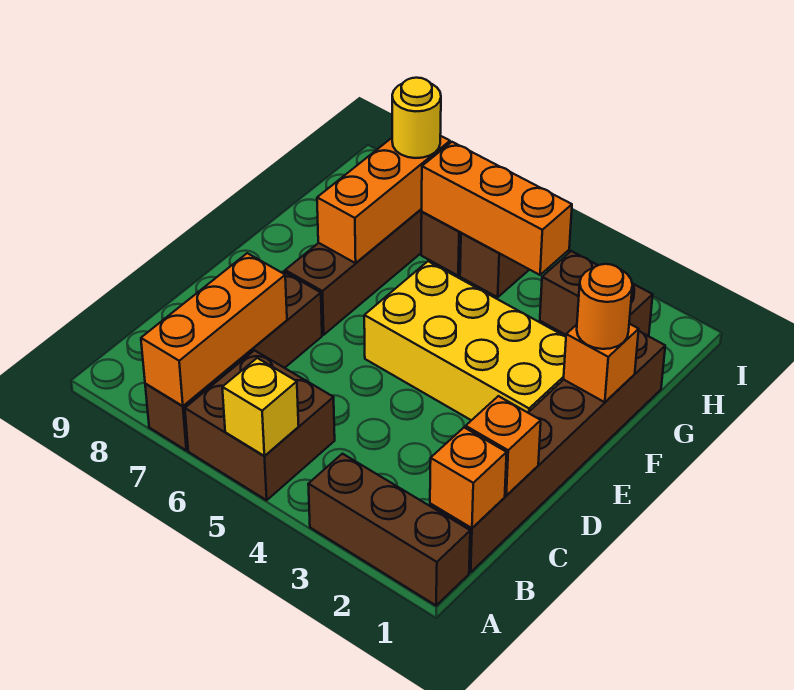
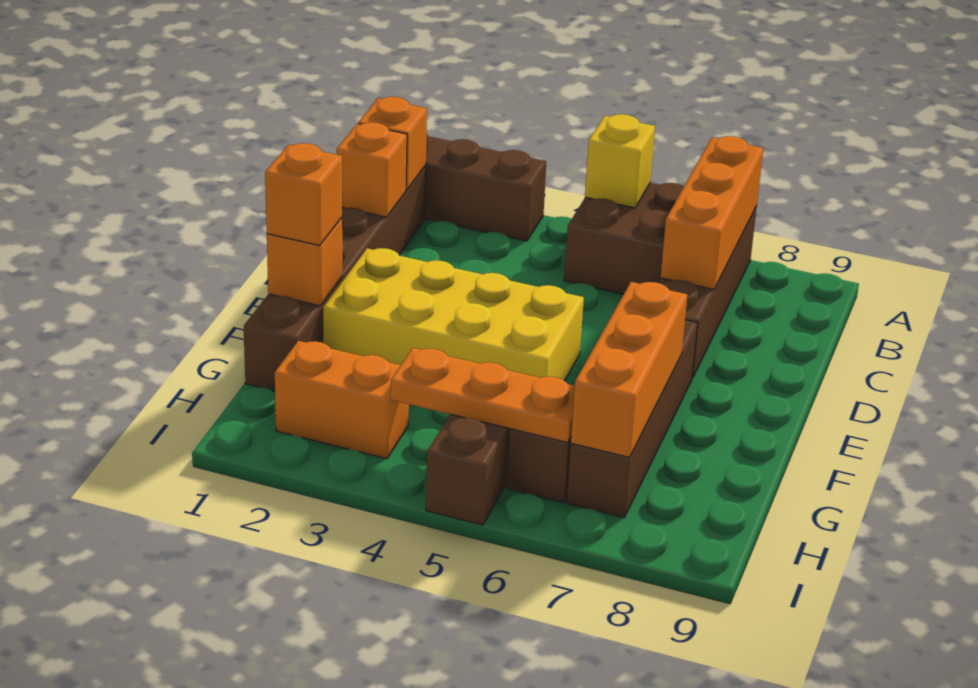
orange 1x1 round brick [577,264,632,349] -> orange 1x1 brick [265,143,342,246]
brown 1x2 brick [540,251,653,336] -> orange 1x2 brick [275,341,409,459]
orange 1x3 brick [422,142,572,275] -> orange 1x3 plate [391,348,575,443]
yellow 1x1 round brick [392,78,441,158] -> none

